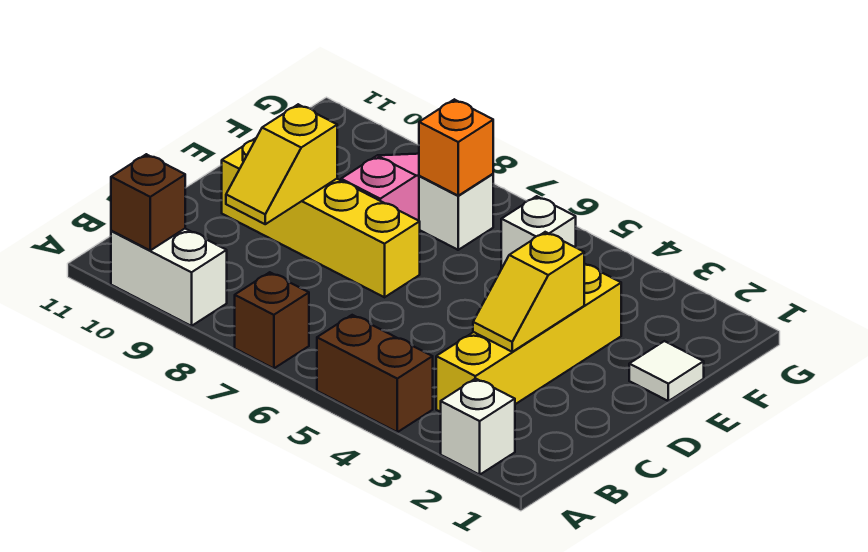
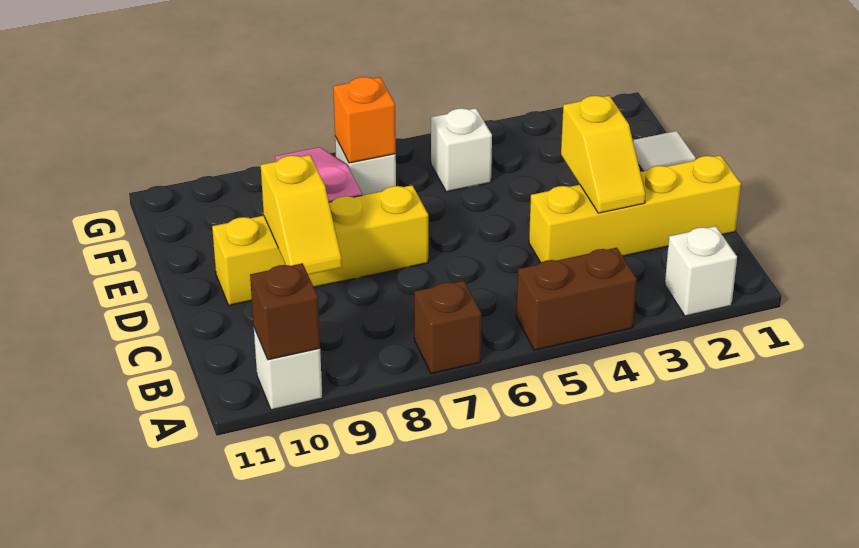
white 1x2 brick [111,229,227,326] -> white 1x1 brick [254,328,322,410]
yellow 1x4 brick [436,264,621,412] -> yellow 1x4 brick turned to [529,155,741,263]

